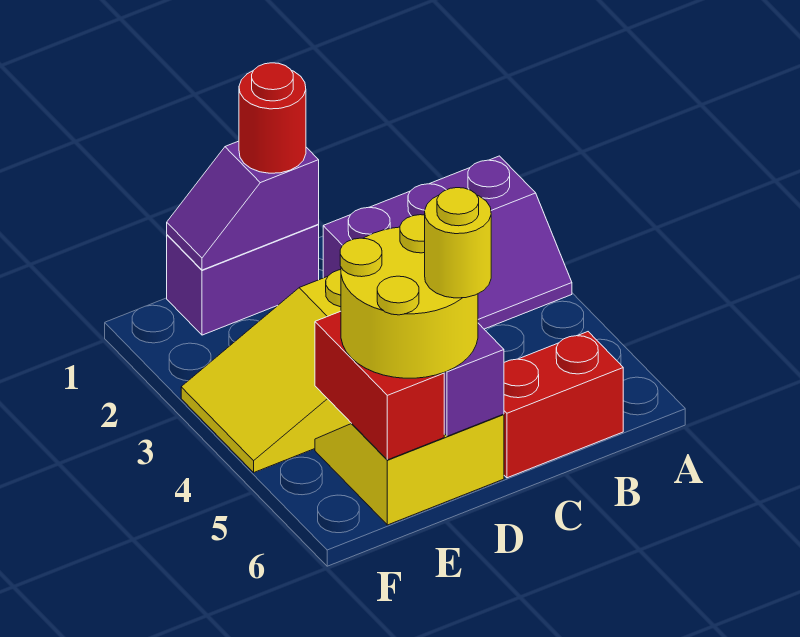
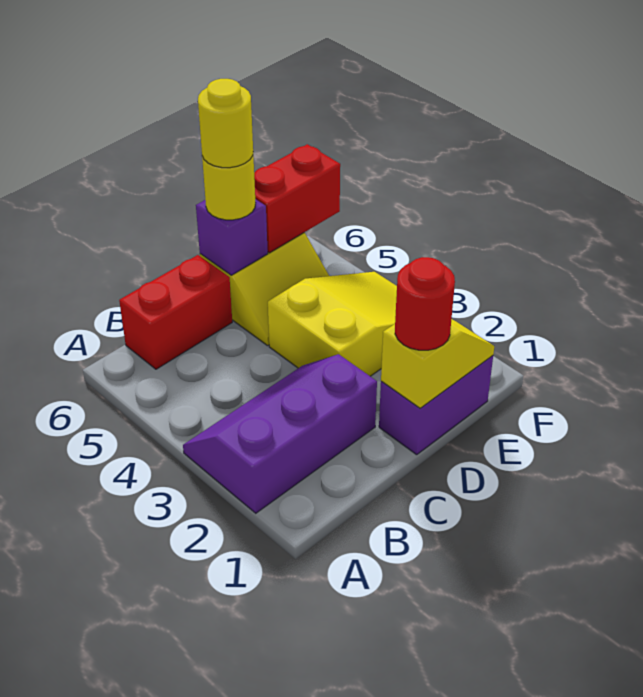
purple 1x2 slope [167,141,319,270] -> yellow 1x2 slope [381,319,494,408]
yellow 2x2 round brick [340,215,478,378] -> yellow 1x1 round brick [202,156,255,220]
red 1x2 brick [315,311,444,460] -> red 1x2 brick turned to [254,144,340,253]

